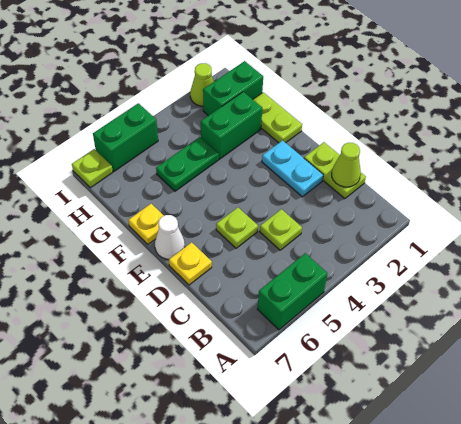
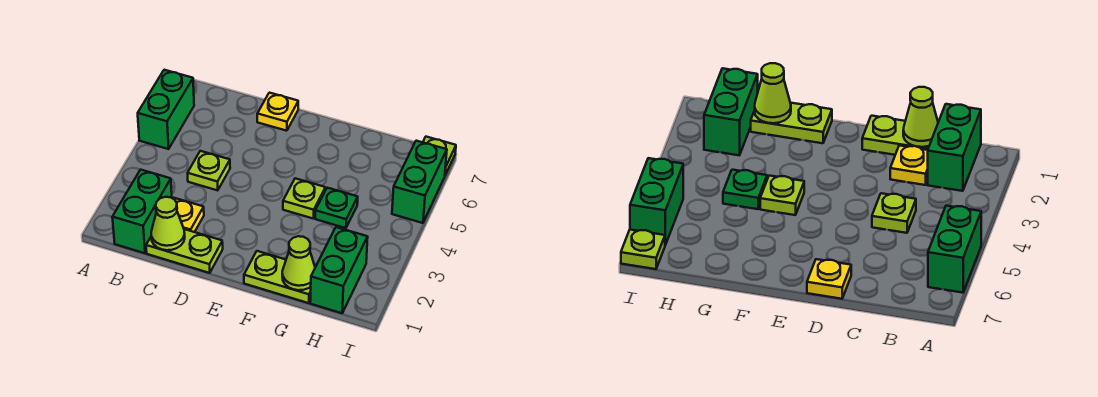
cyan 1x2 plate [262,140,323,197] -> none
lime 1x1 plate [216,207,258,248] -> lime 1x1 plate moved to [283,178,325,219]
white 1x1 cone [155,215,185,259] -> none
yellow 1x1 plate [128,204,164,244] -> yellow 1x1 plate moved to [173,198,204,232]
green 1x2 brick [201,92,262,159] -> green 1x2 brick moved to [112,170,172,253]
green 1x2 plate [156,137,219,191] -> green 1x1 plate [315,188,358,228]
lime 1x1 cone [190,63,214,106] -> lime 1x1 cone moved to [282,236,315,290]

